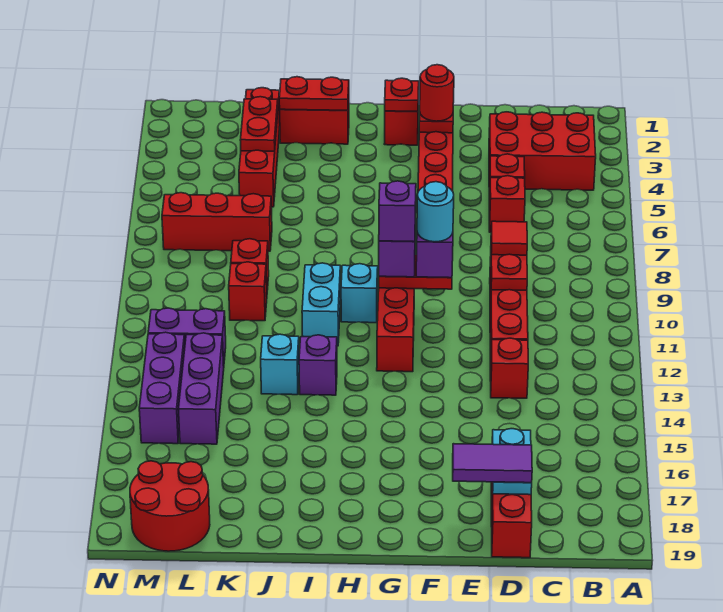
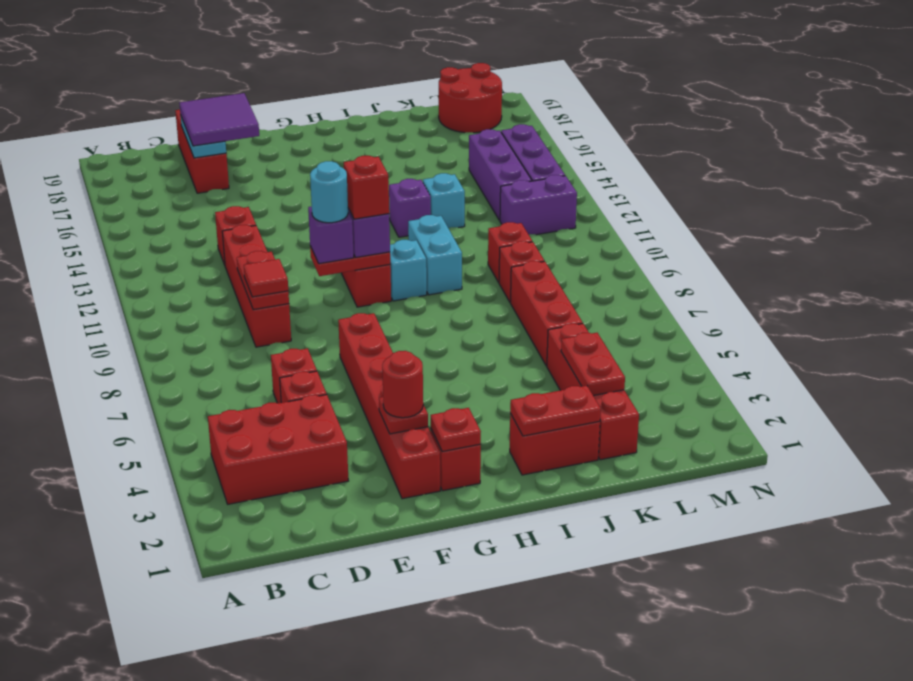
purple 1x2 tile [453,444,532,483] -> purple 2x2 tile [179,93,259,146]
purple 1x1 brick [379,181,416,242] -> red 1x1 brick [344,156,389,219]
red 1x3 brick [162,193,272,251] -> red 1x3 brick turned to [511,261,583,366]

